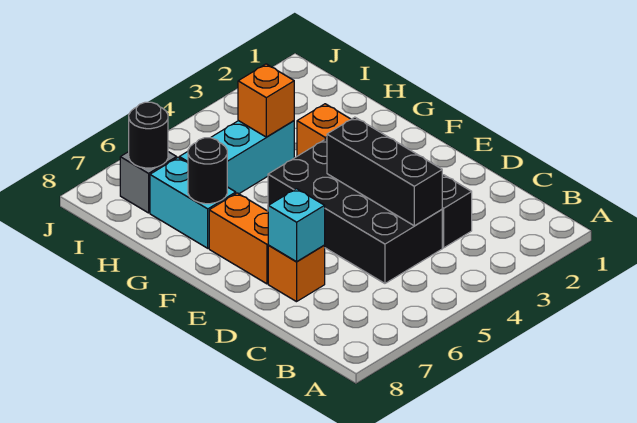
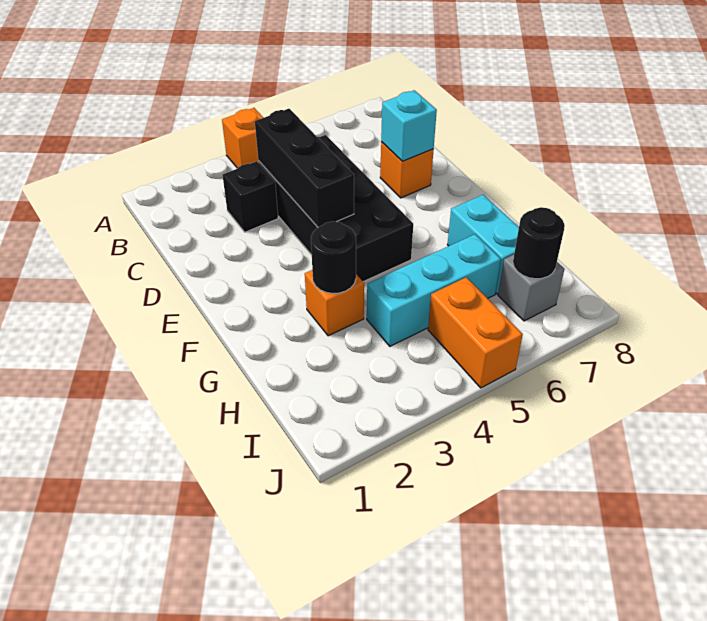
orange 1x2 brick [209,193,269,284] -> orange 1x2 brick moved to [428,277,523,388]
black 1x1 round brick [188,138,227,204] -> black 1x1 round brick moved to [311,221,356,294]
orange 1x1 brick [238,64,294,137] -> orange 1x1 brick moved to [222,108,263,168]

